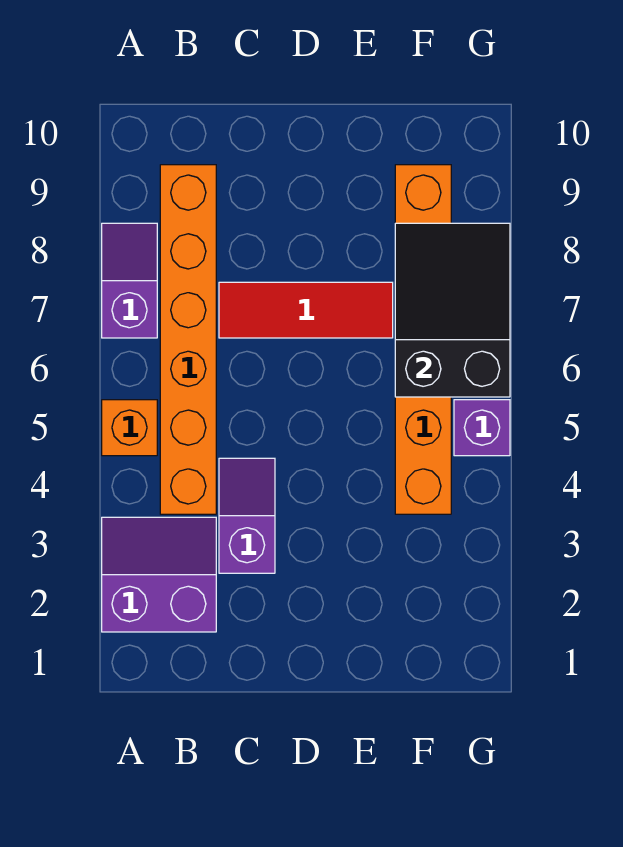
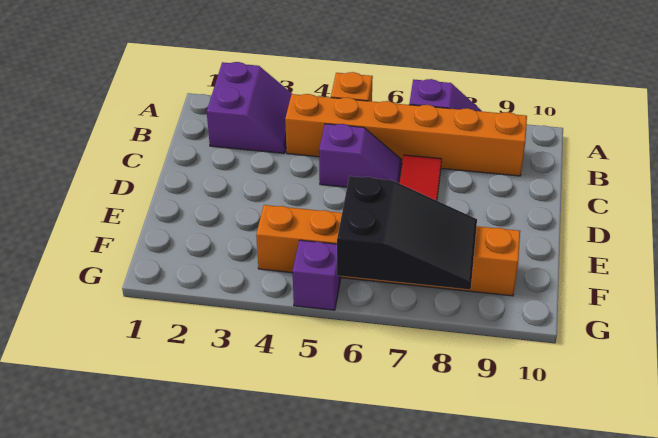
purple 1x2 slope [219,458,275,573] -> purple 1x2 slope moved to [319,124,402,187]

